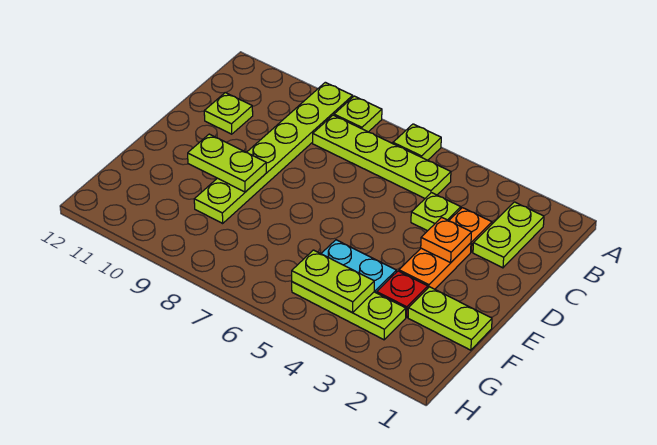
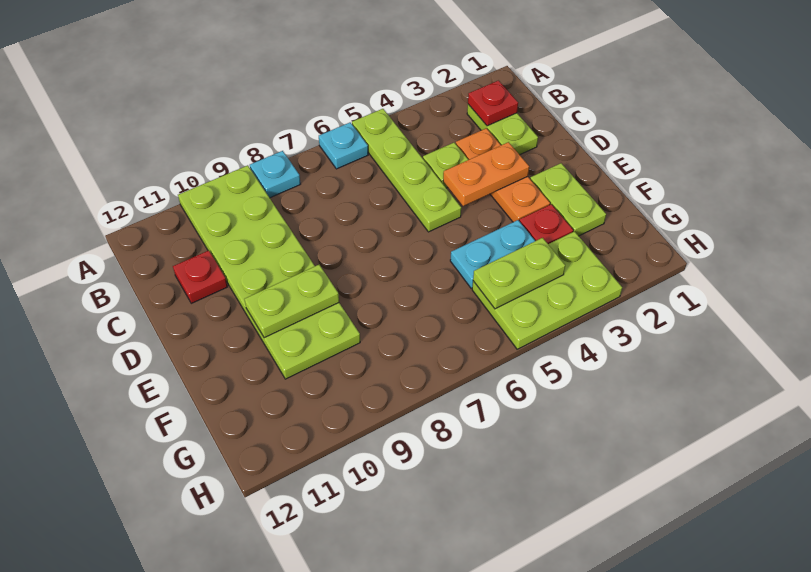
lime 1x1 plate [393,124,441,160] -> cyan 1x1 plate [319,123,368,169]
lime 1x1 plate [334,96,382,132] -> cyan 1x1 plate [250,151,301,198]
lime 1x6 plate [194,82,353,223] -> lime 2x6 plate [178,165,360,379]
none -> red 1x1 plate [468,81,518,126]
lime 1x4 plate [313,115,451,198] -> lime 1x4 plate turned to [352,109,461,232]
lime 1x1 plate [204,93,253,134] -> red 1x1 plate [173,250,228,303]
orange 1x1 plate [421,217,472,263] -> orange 1x2 plate [443,142,529,206]
lime 1x2 plate [408,287,492,350] -> lime 1x2 plate turned to [530,163,606,236]
lime 1x3 plate [292,282,406,340] -> lime 2x3 plate [472,231,622,349]

